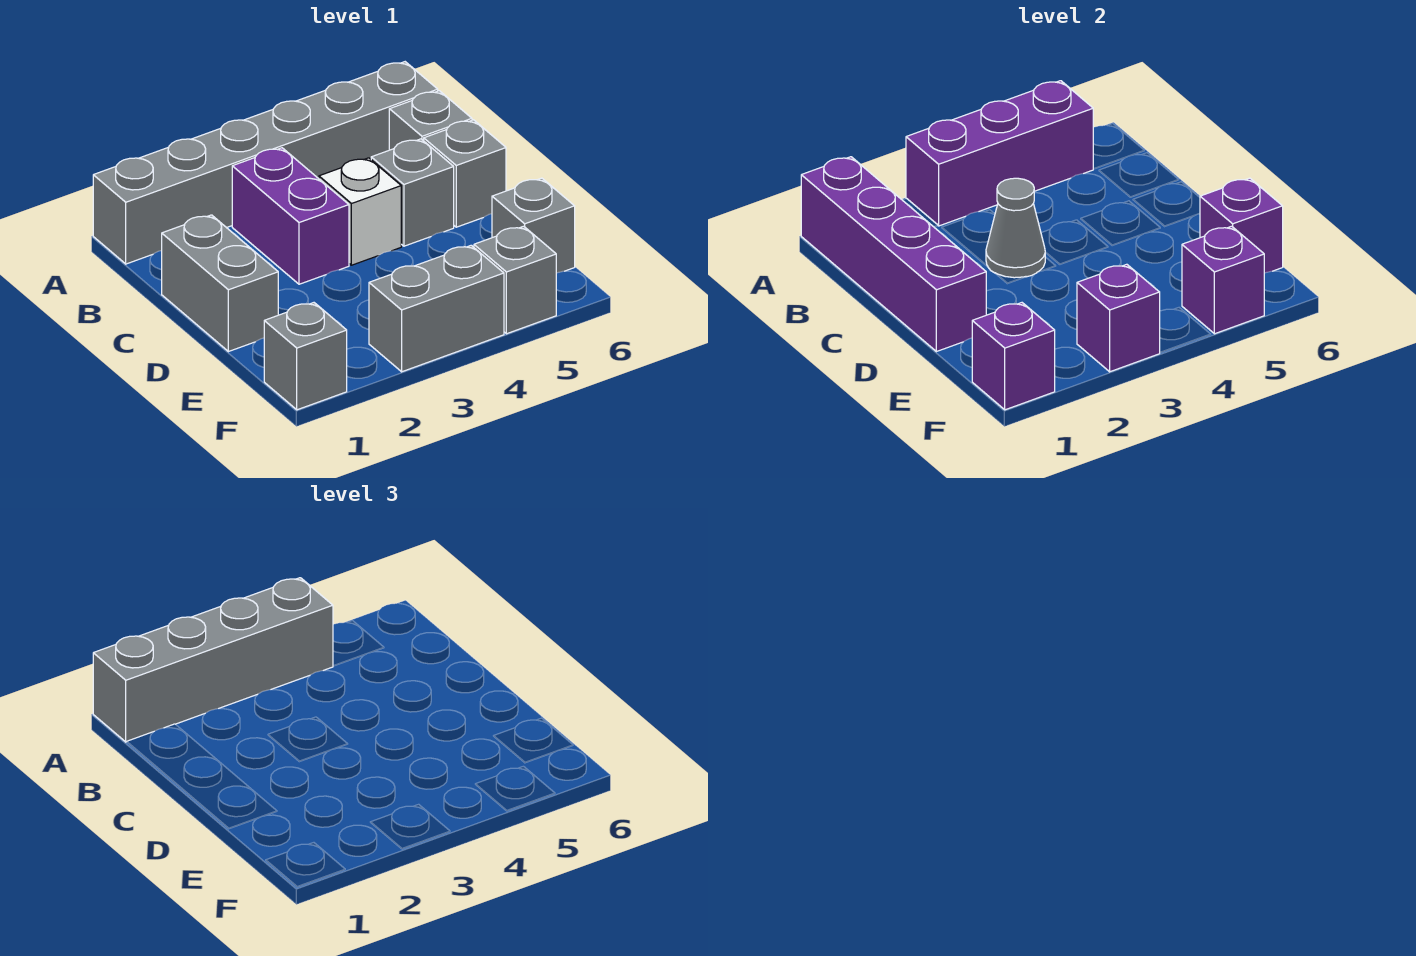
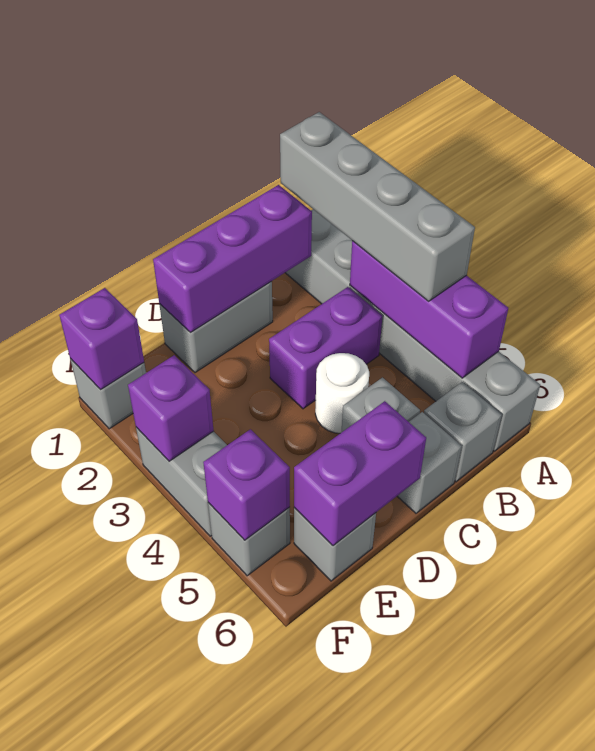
purple 1x4 brick [801,157,986,352] -> purple 1x3 brick [153,185,312,332]
grey 1x1 cone [986,178,1045,278] -> none
white 1x1 brick [319,158,401,265] -> white 1x1 round brick [315,353,369,433]
purple 1x1 brick [1200,178,1283,273] -> purple 1x2 brick [294,401,426,546]

